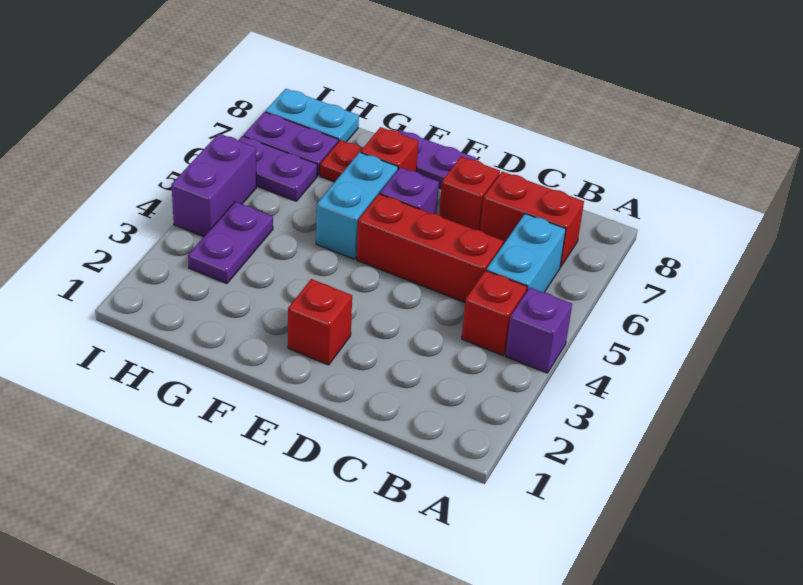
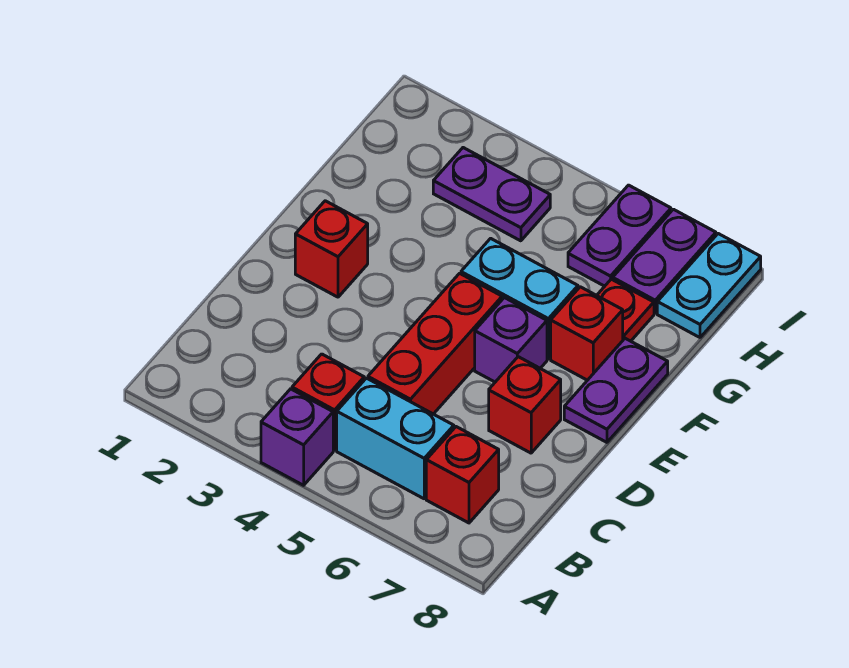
red 1x2 brick [480,171,584,267] -> red 1x1 brick [426,427,499,523]
purple 1x2 brick [171,134,256,237] -> none

